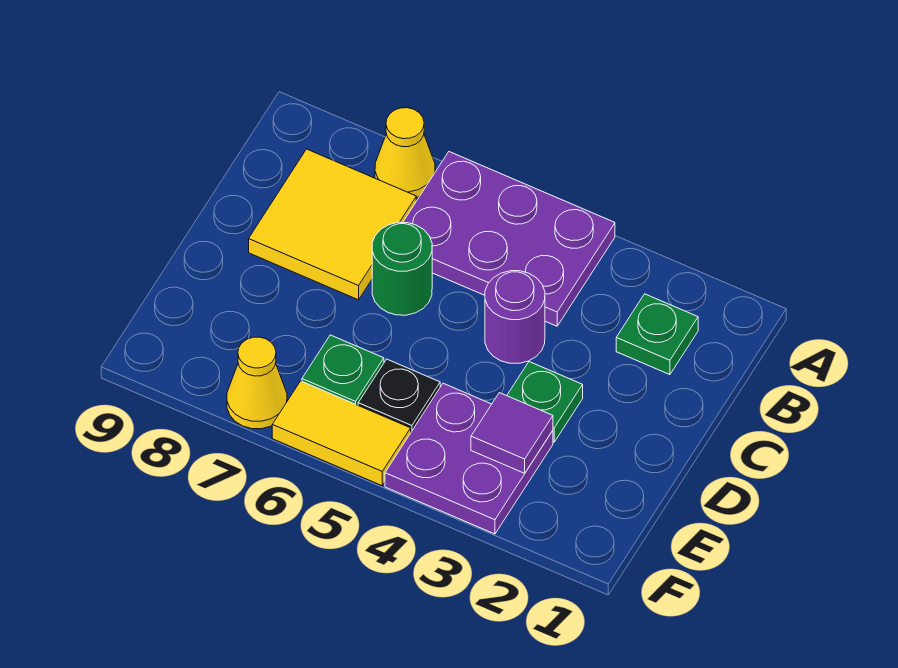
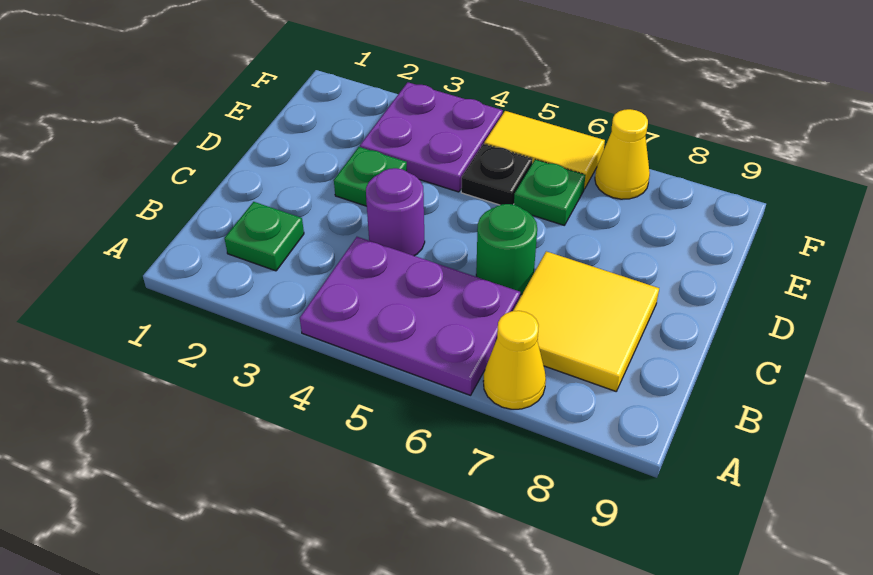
purple 1x1 tile [471,393,553,473] -> none

